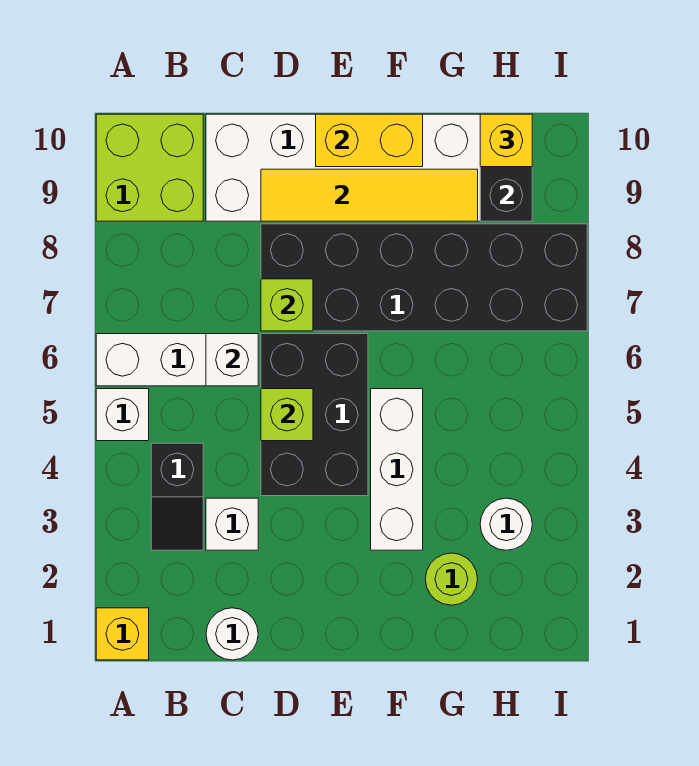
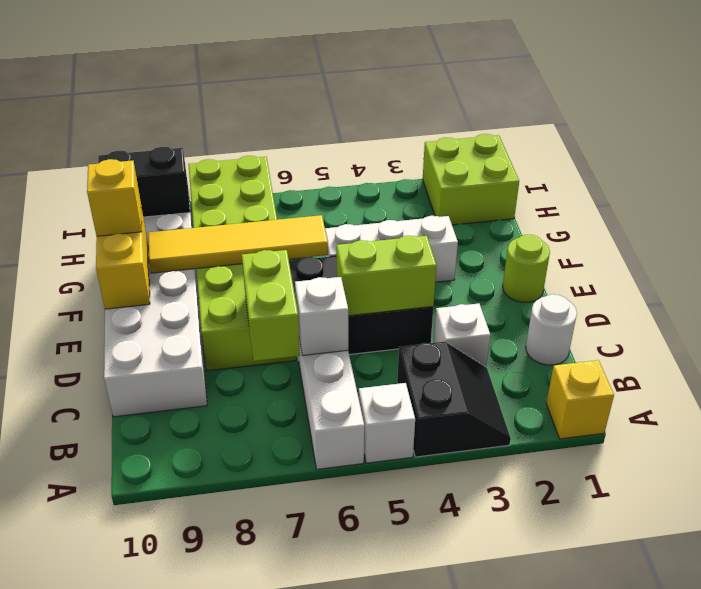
lime 2x2 brick [96,114,203,221] -> lime 2x2 brick moved to [423,134,519,225]
black 1x2 slope [151,443,203,550] -> black 2x2 slope [397,342,511,457]
lime 1x1 brick [261,389,313,441] -> lime 1x2 brick [336,236,437,316]
black 2x6 brick [261,224,587,331] -> lime 2x6 brick [188,156,296,371]
lime 1x1 brick [261,279,313,331] -> lime 1x2 brick [242,250,300,361]
yellow 1x4 tile [261,169,478,221] -> yellow 1x4 tile turned to [148,215,328,273]
lime 1x1 round brick [425,553,478,605] -> lime 1x1 round brick moved to [503,235,550,302]
white 1x1 round brick [480,498,532,550] -> none
yellow 1x1 brick [480,114,532,167] -> yellow 1x1 brick moved to [87,159,142,236]

